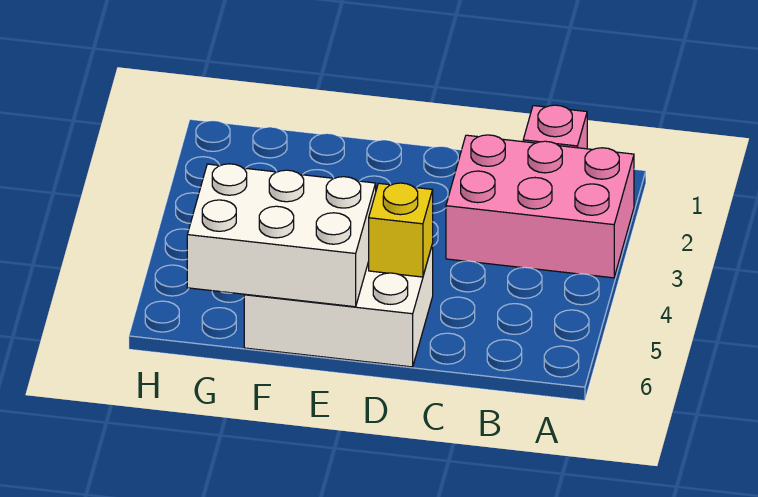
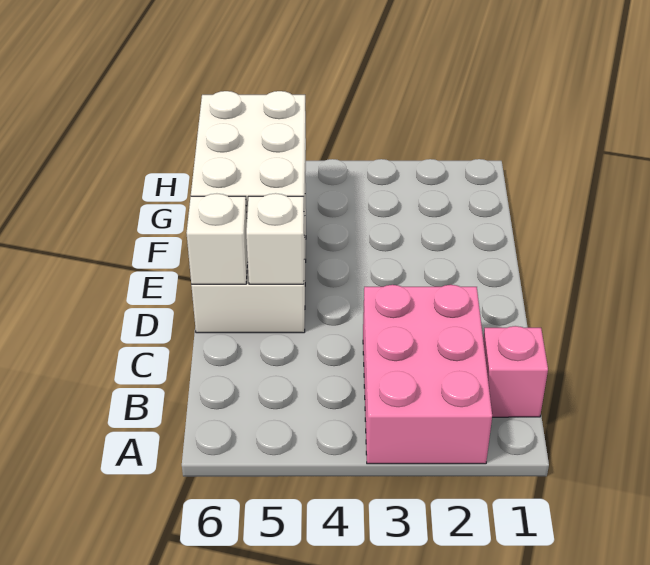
yellow 1x1 brick [369,183,433,277] -> white 1x1 brick [246,193,304,284]
none -> white 1x1 brick [186,194,248,284]

